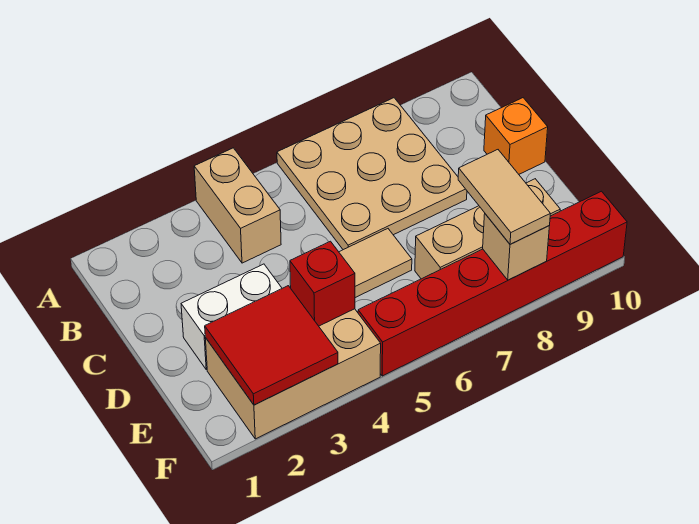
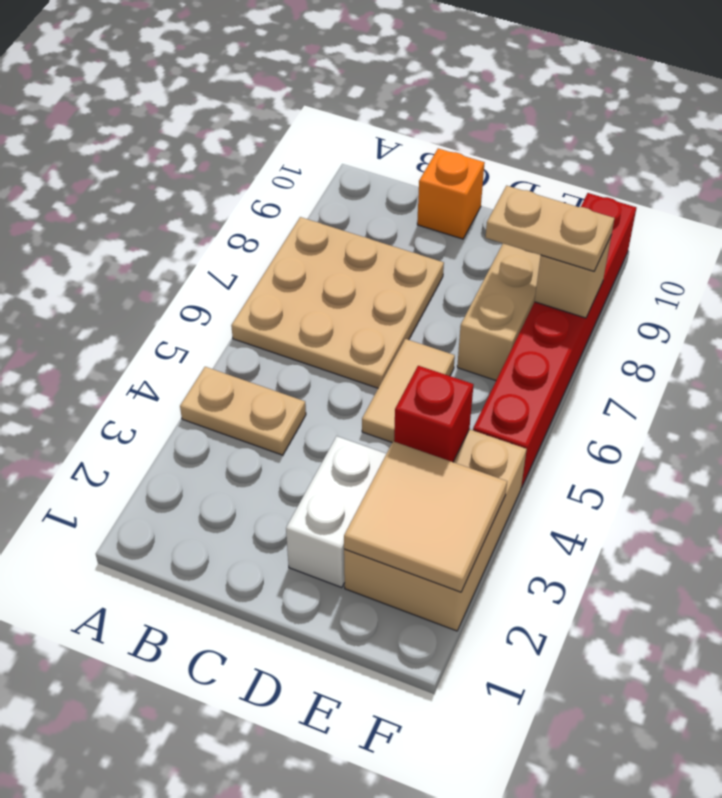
tan 1x2 brick [194,148,281,263] -> tan 1x2 plate [180,367,306,455]
red 2x2 tile [205,286,338,405] -> tan 2x2 tile [344,441,507,592]
tan 1x2 tile [458,150,550,244] -> tan 1x2 plate [485,186,614,271]

